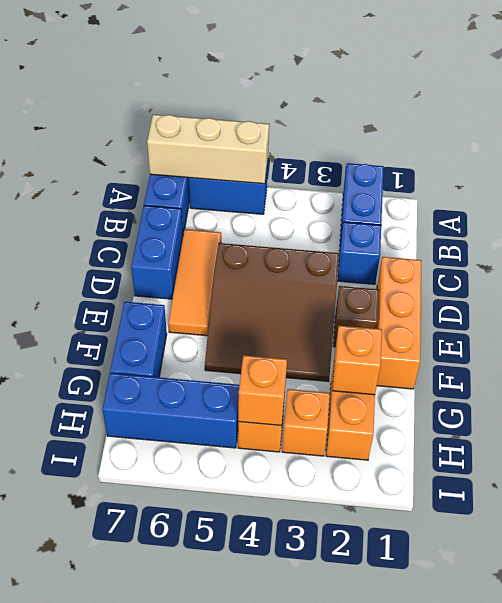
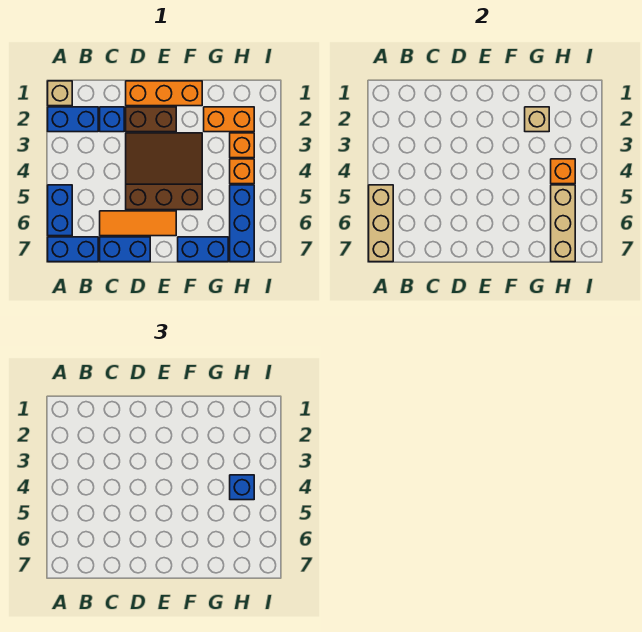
none -> tan 1x1 brick [48,81,72,106]
brown 3x3 slope [205,243,339,382] -> brown 3x3 slope turned to [126,133,202,210]
brown 1x1 brick [333,286,379,347] -> brown 1x2 brick [126,107,176,132]
orange 1x1 brick [332,326,382,395] -> tan 1x1 brick [525,107,549,132]
none -> blue 1x1 brick [230,475,254,500]
none -> tan 1x3 brick [551,185,575,262]

